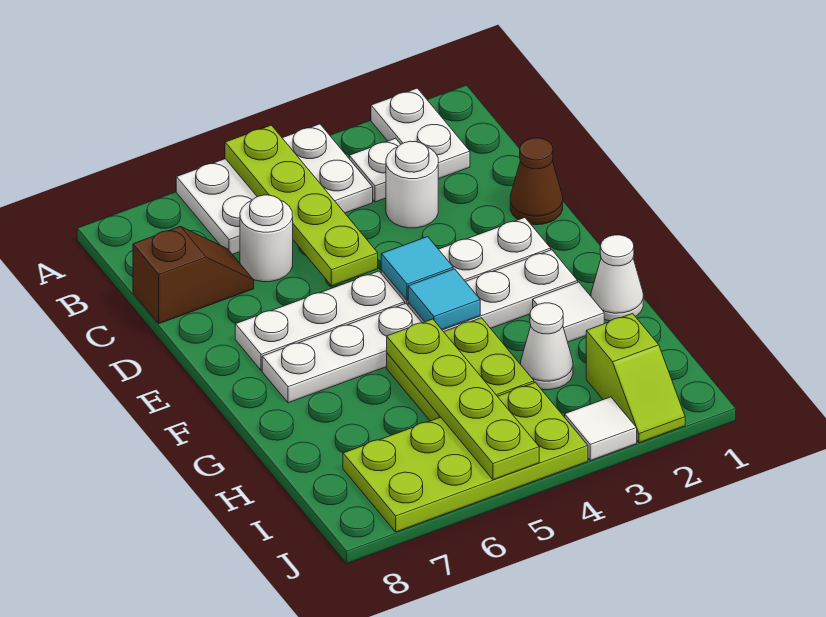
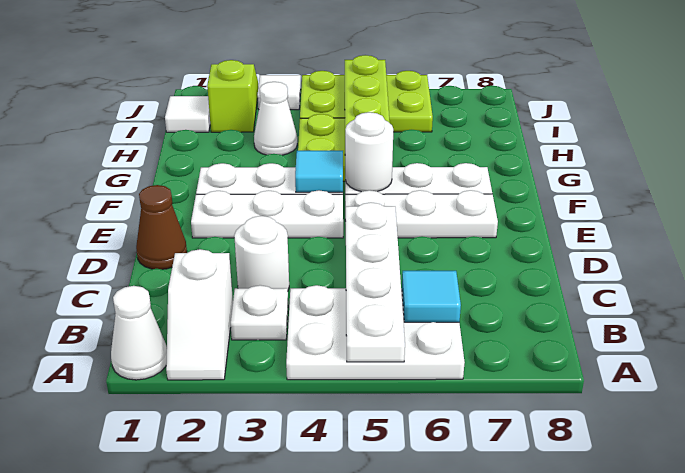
white 1x2 plate [371,88,470,179] -> white 1x2 slope [166,249,233,380]
lime 1x4 plate [225,125,378,286] -> white 1x4 plate [346,202,405,362]
white 1x1 round brick [240,195,293,282] -> white 1x1 round brick moved to [345,112,393,192]
brown 1x2 slope [133,226,254,324] -> none
cyan 1x1 tile [381,237,453,300] -> cyan 1x1 tile moved to [402,271,461,322]
white 1x1 cone [591,235,643,321] -> white 1x1 cone moved to [111,286,167,380]
white 1x1 tile [533,282,604,342] -> white 1x1 tile moved to [165,96,210,132]
lime 2x4 plate [343,383,588,532] -> lime 2x3 plate [300,71,433,132]

